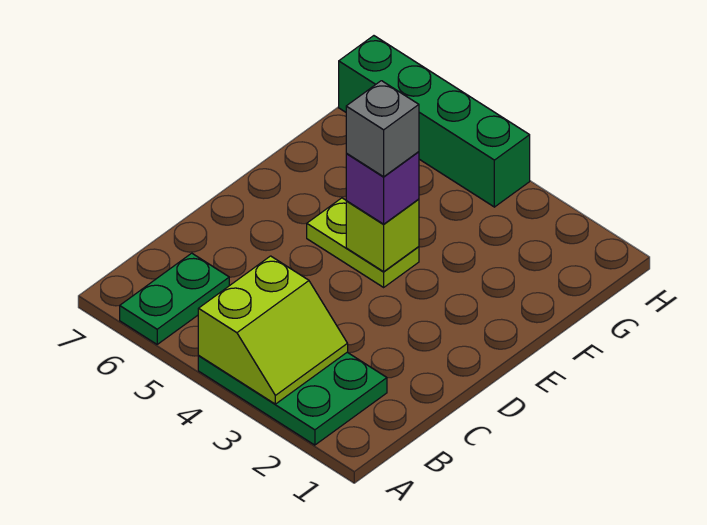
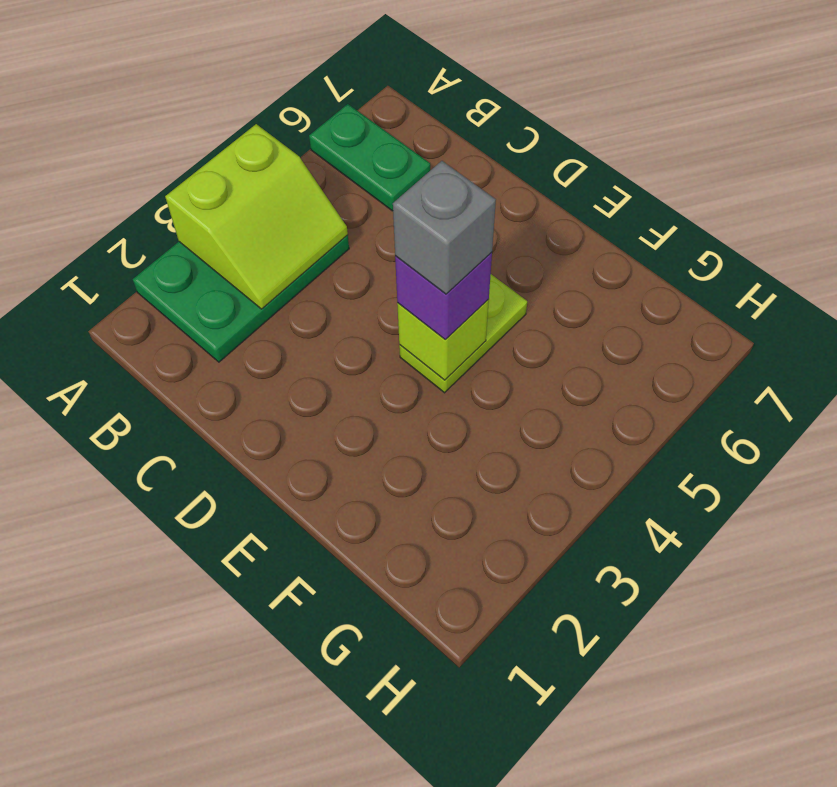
lime 2x2 slope [198,256,348,404] -> lime 2x2 slope turned to [165,124,348,309]
green 1x4 brick [339,36,530,207] -> none

